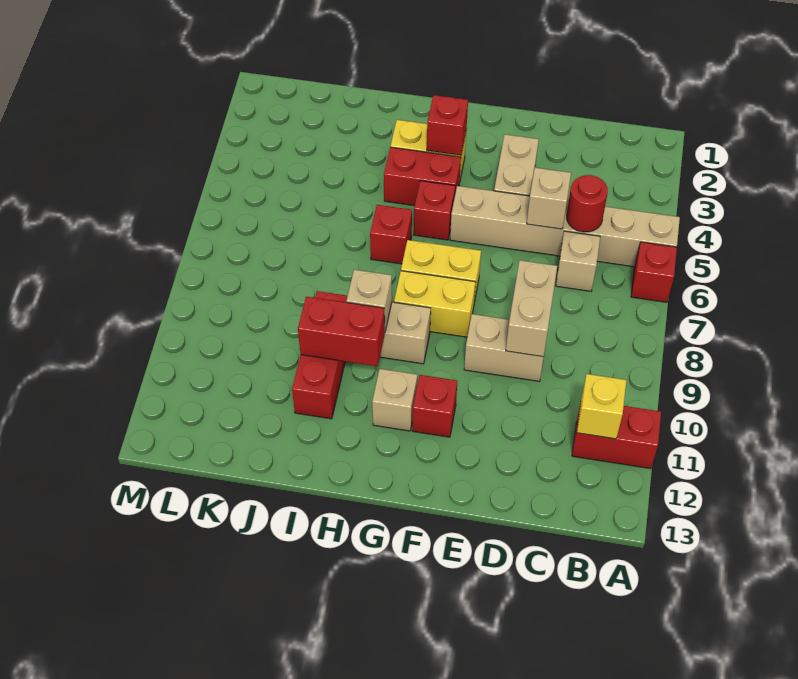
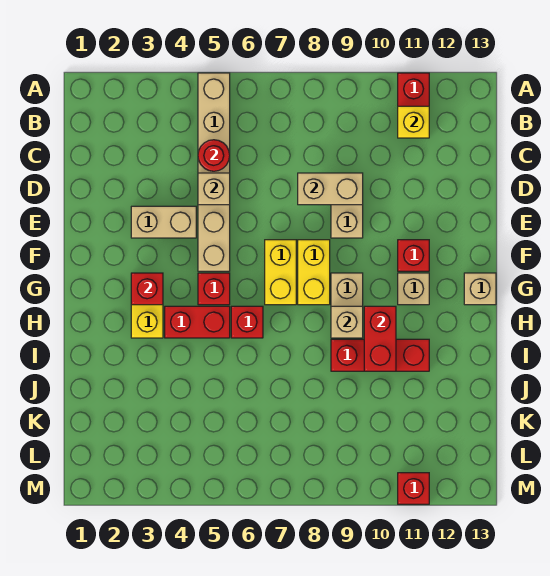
red 1x1 brick [631,242,677,302] -> red 1x1 brick moved to [398,473,429,504]
tan 1x1 brick [556,231,600,291] -> tan 1x1 brick moved to [464,273,496,305]
red 1x2 brick [384,147,461,206] -> red 1x2 brick turned to [165,306,230,338]

